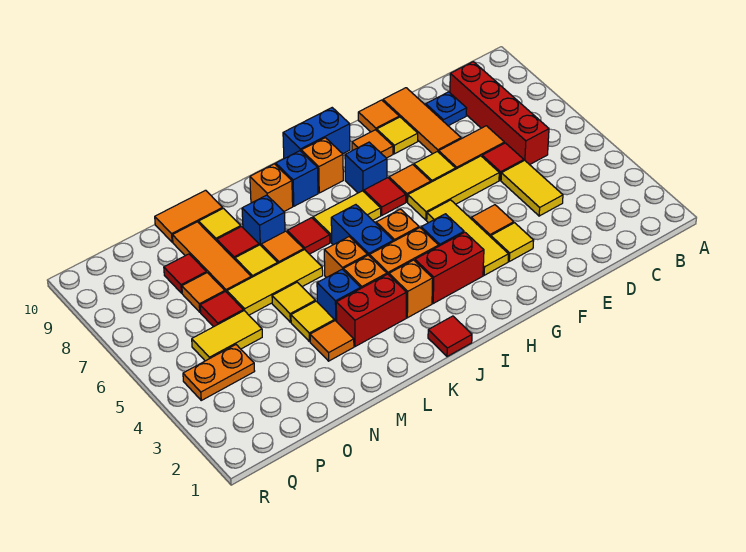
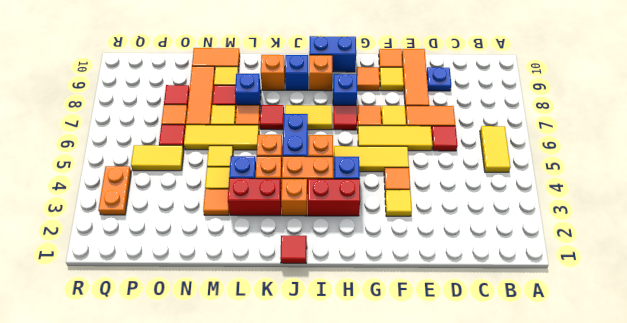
red 1x4 brick [450,62,549,165] -> none
yellow 1x2 tile [501,160,563,216] -> yellow 1x2 tile moved to [480,126,510,172]
yellow 1x3 tile [427,200,509,275] -> yellow 1x3 tile turned to [334,146,409,172]
orange 1x2 plate [183,345,255,400] -> orange 1x2 plate turned to [98,166,131,215]

